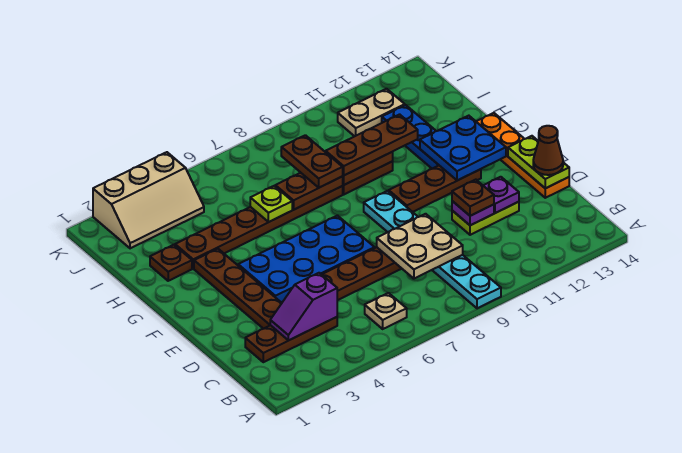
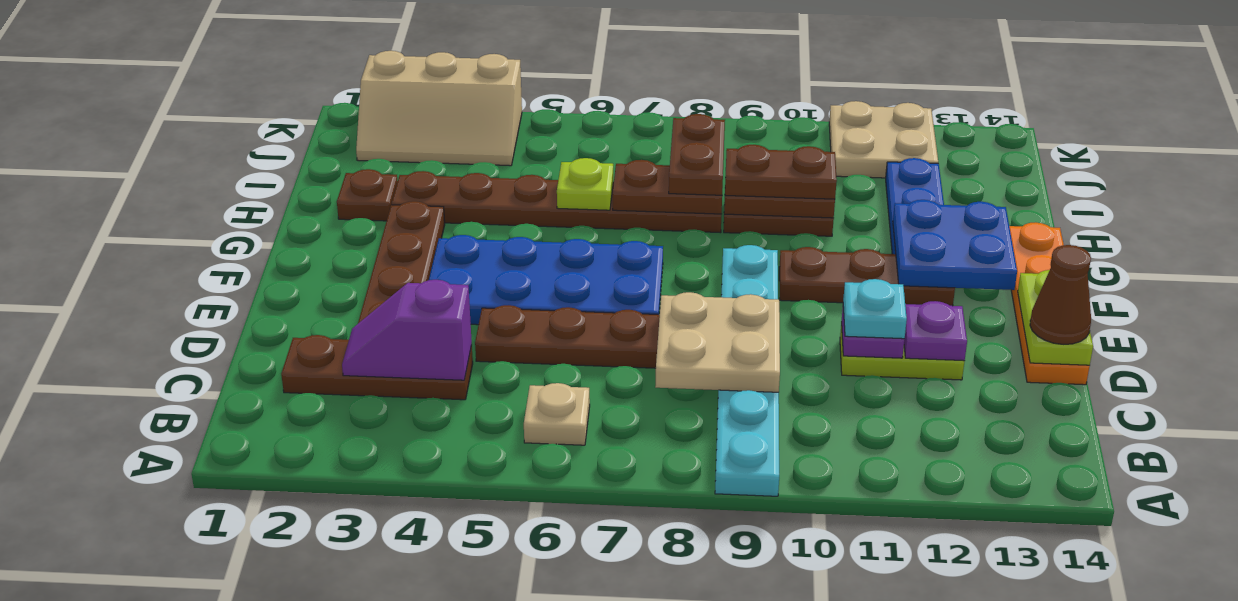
brown 1x1 plate [452,180,494,216] -> cyan 1x1 plate [843,279,907,339]
brown 1x3 plate [326,114,418,175] -> brown 1x2 plate [725,145,837,199]
tan 1x2 plate [338,89,405,136] -> tan 2x2 plate [829,101,938,178]

